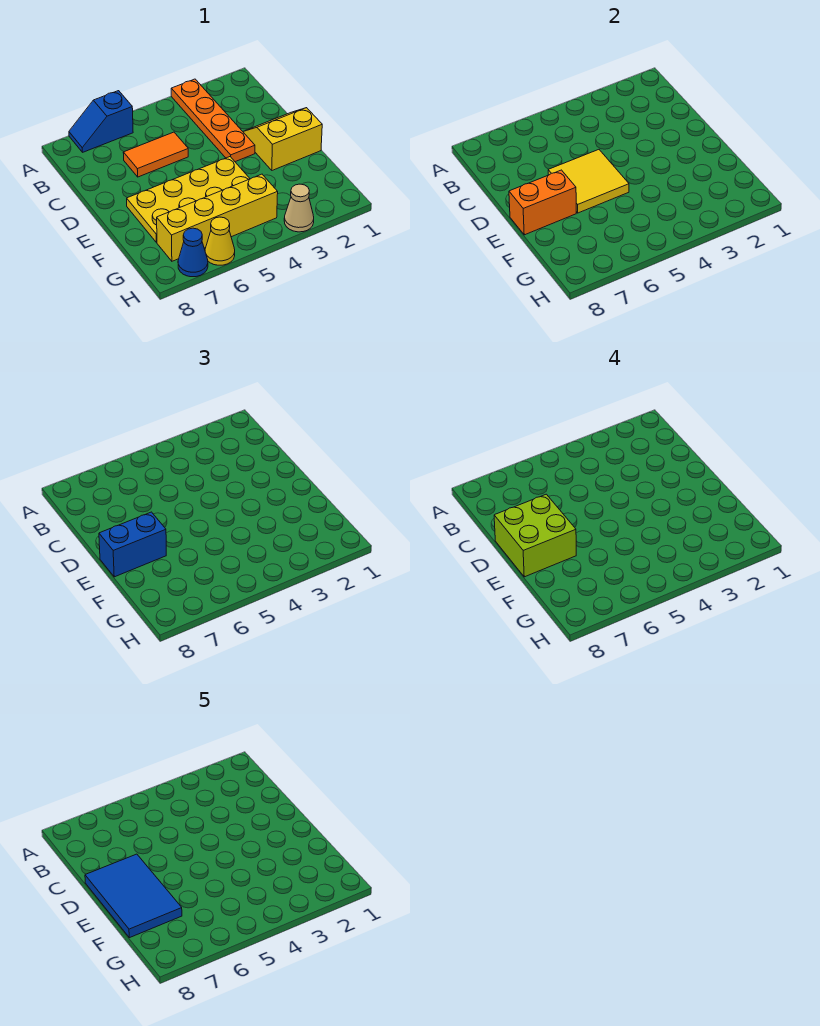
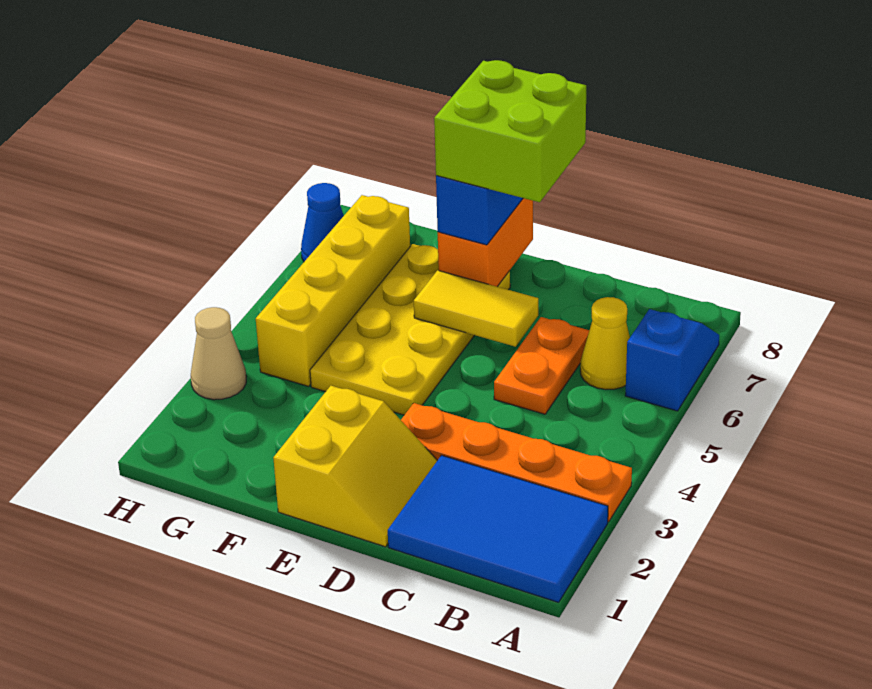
orange 1x2 tile [123,132,188,177] -> orange 1x2 plate [494,317,589,414]
yellow 2x2 tile [548,150,629,213] -> yellow 1x2 tile [414,270,538,347]
blue 2x3 tile [85,854,182,938] -> blue 2x3 tile moved to [388,455,608,602]
yellow 1x1 cone [205,217,235,265] -> yellow 1x1 cone moved to [580,297,630,390]

